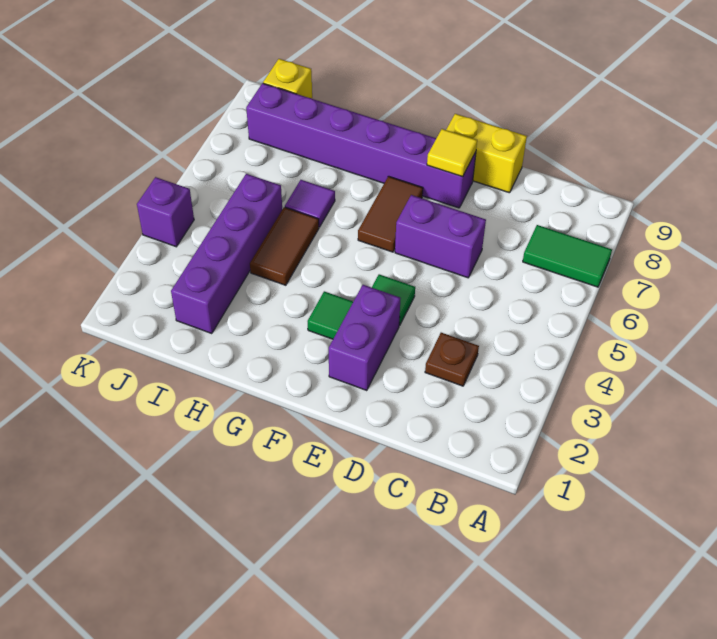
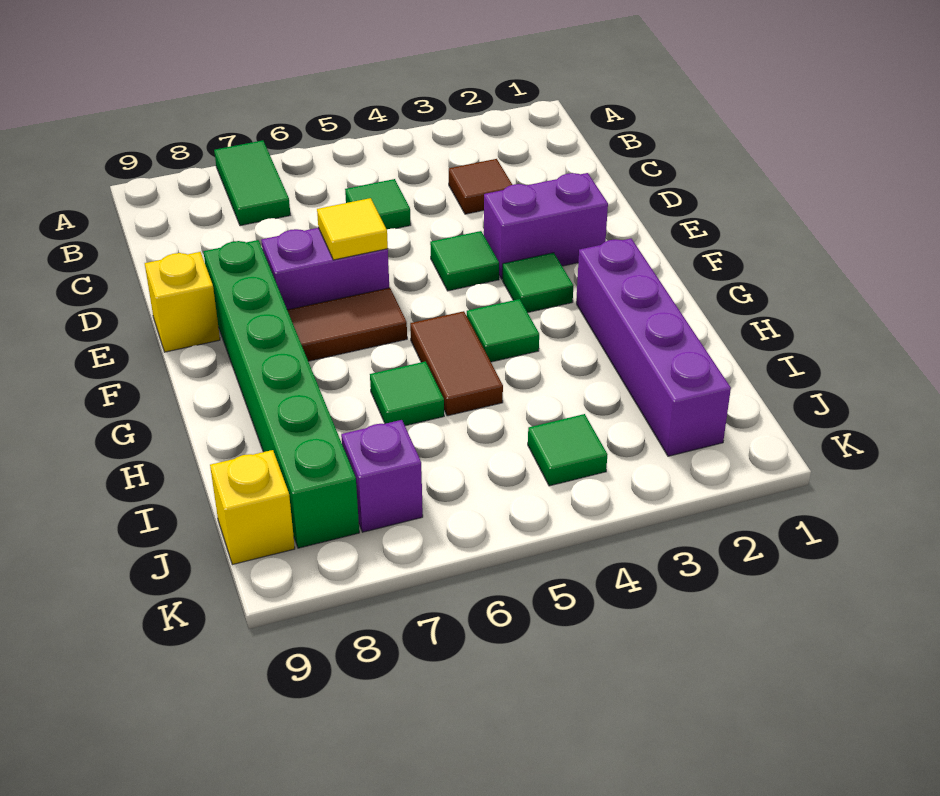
brown 1x1 plate [425,333,479,386] -> brown 1x1 tile [449,159,512,214]
none -> green 1x1 tile [345,179,411,229]
purple 1x2 brick [395,195,486,278] -> purple 1x2 brick turned to [261,228,389,310]
yellow 1x2 brick [446,114,527,193] -> yellow 1x1 brick [145,252,220,352]
purple 1x6 brick [246,83,476,208] -> green 1x6 brick [203,240,359,548]
yellow 1x1 tile [427,129,477,177] -> yellow 1x1 tile moved to [317,198,388,260]
none -> green 1x1 tile [467,299,539,362]
brown 1x2 tile [250,207,319,285] -> brown 1x2 tile turned to [410,311,503,416]
purple 1x1 tile [285,180,335,227] -> green 1x1 tile [370,361,444,426]
purple 1x4 brick [171,174,282,333] -> purple 1x4 brick turned to [576,239,731,456]
none -> green 1x1 tile [528,414,607,486]
purple 1x1 brick [137,177,194,247] -> purple 1x1 brick moved to [341,420,423,532]

